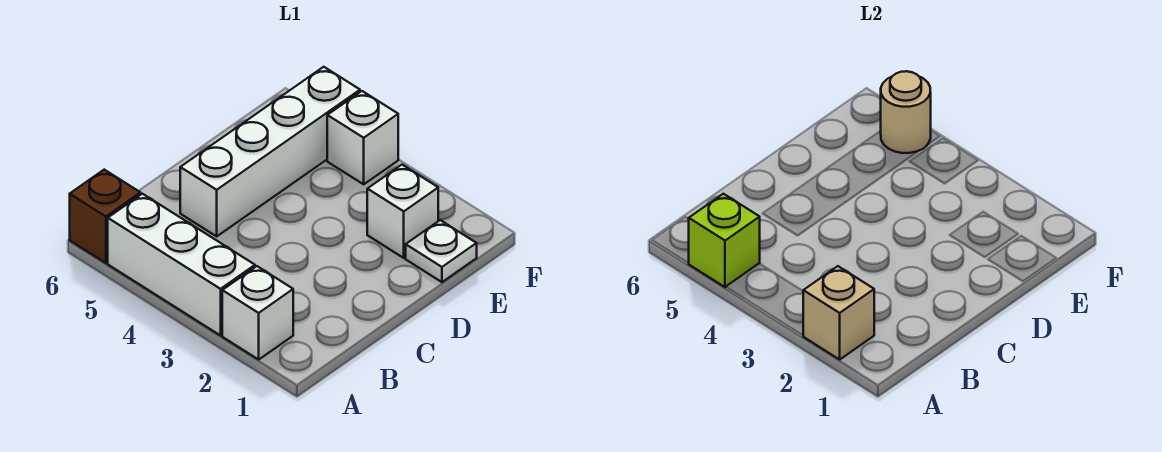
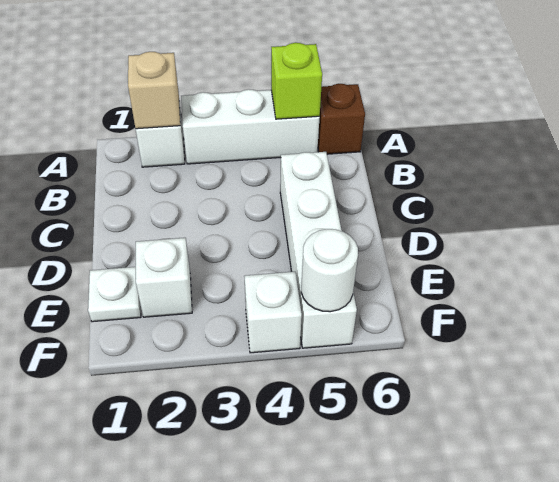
tan 1x1 round brick [881,71,931,153] -> white 1x1 round brick [301,229,358,312]

